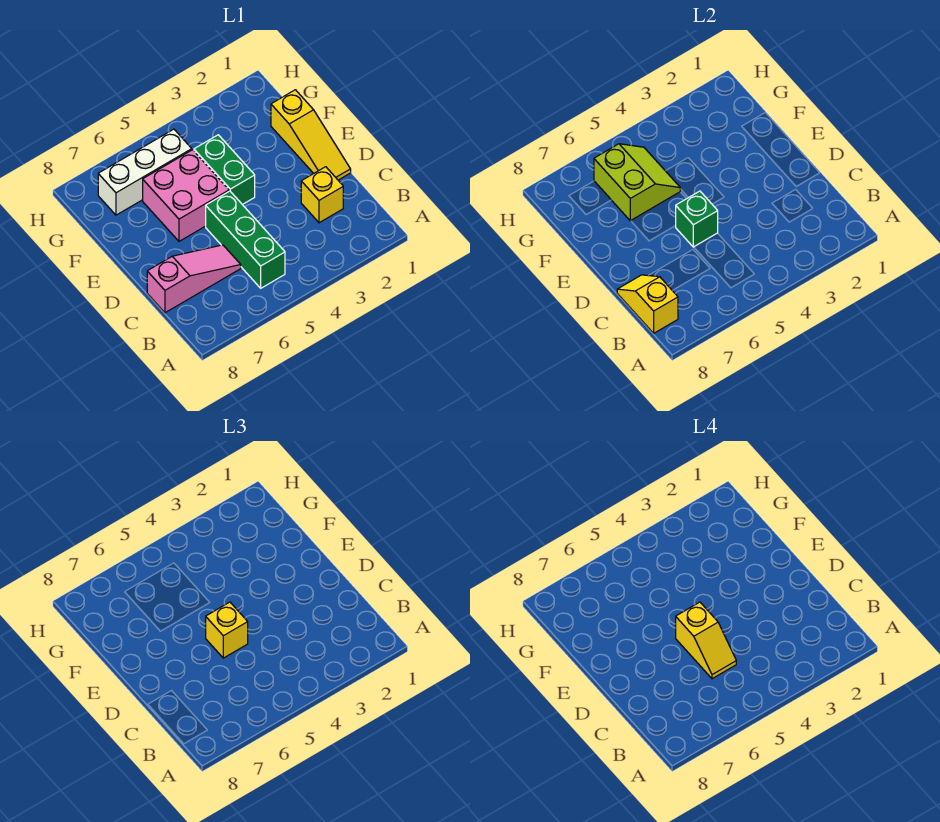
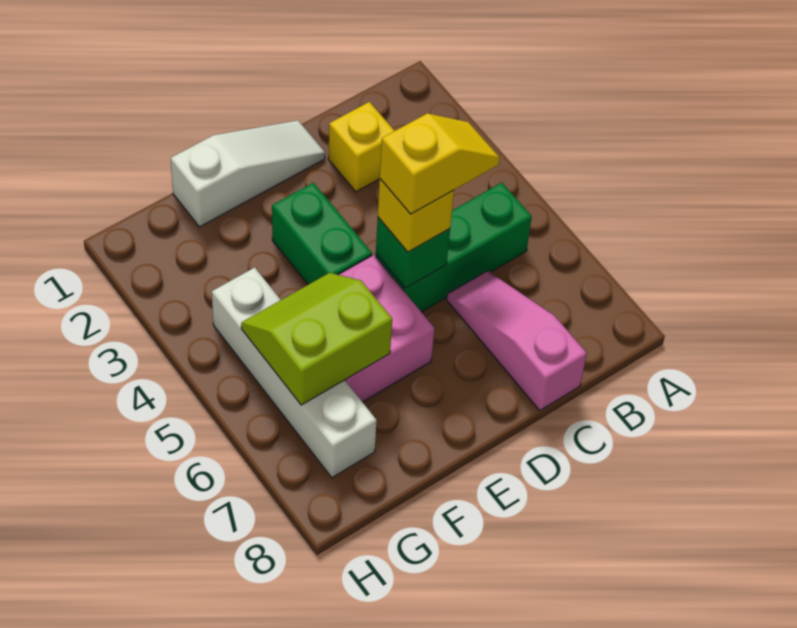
yellow 1x2 slope [617,275,678,333] -> none
yellow 1x3 slope [271,90,351,180] -> white 1x3 slope [171,120,325,227]
green 1x2 brick [194,135,255,205] -> green 1x2 brick turned to [272,183,372,285]
white 1x3 brick [98,129,192,215] -> white 1x4 brick [212,267,377,477]

